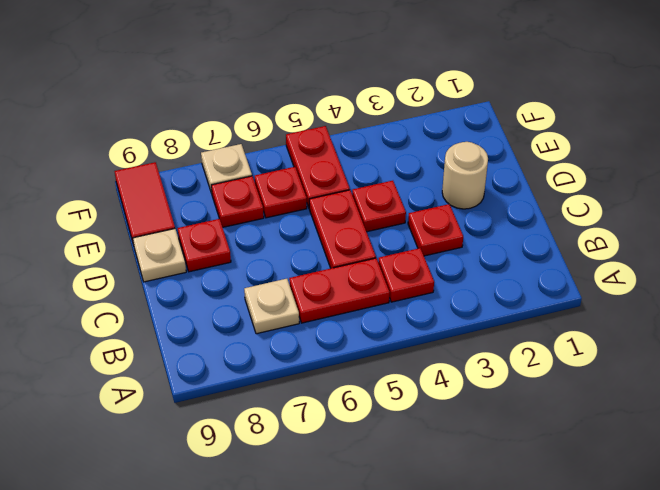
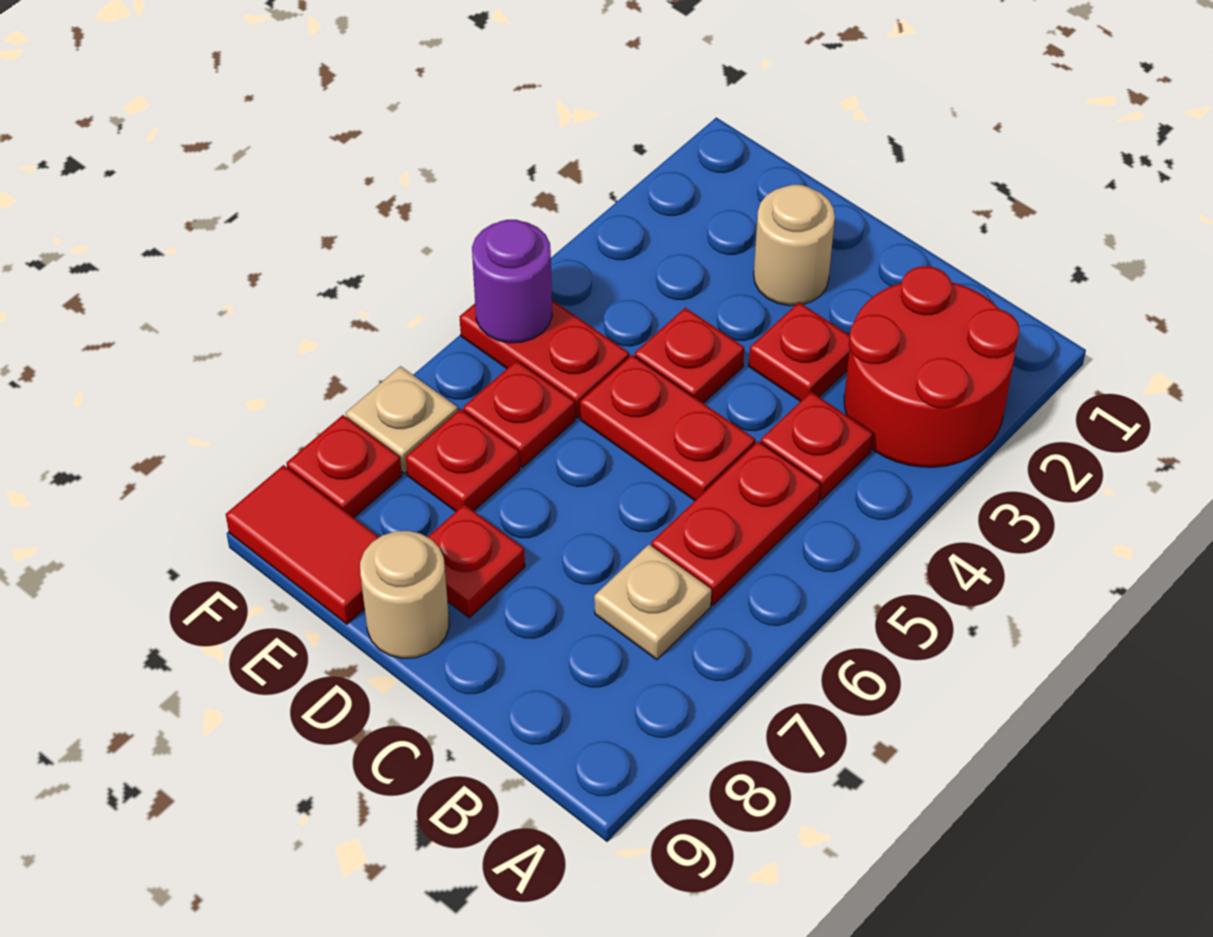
none -> red 2x2 round brick [844,266,1019,467]
tan 1x1 plate [133,229,186,282] -> tan 1x1 round brick [360,531,449,658]
none -> purple 1x1 round brick [472,220,552,343]
none -> red 1x1 plate [287,415,402,518]

